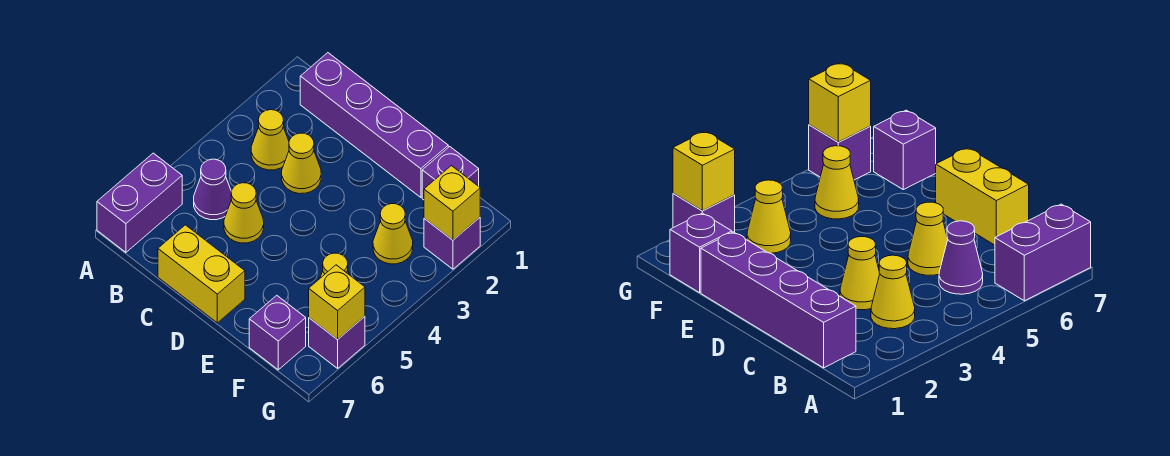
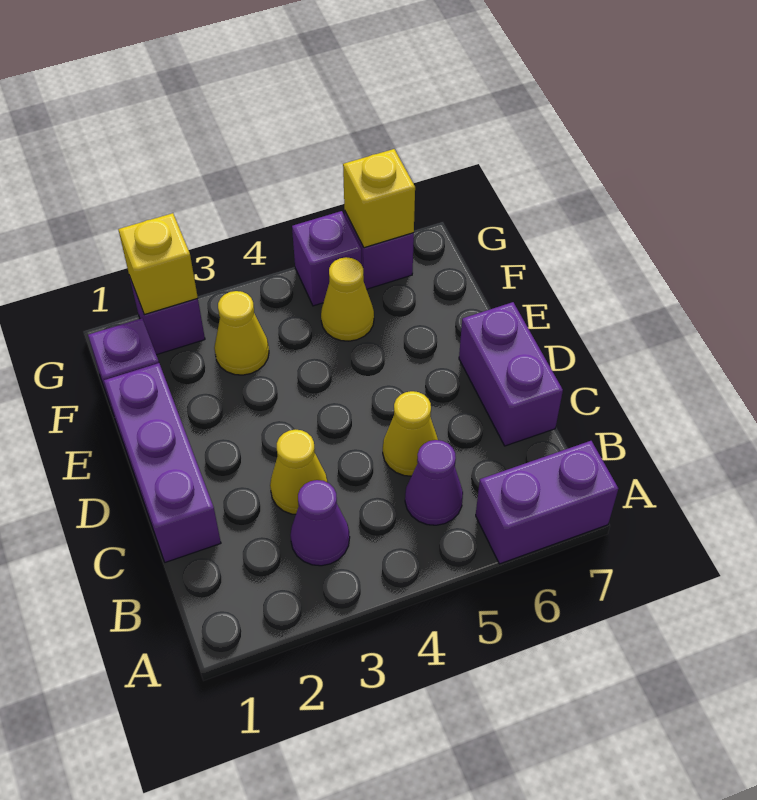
purple 1x4 brick [300,53,448,197] -> purple 1x3 brick [104,363,221,562]
yellow 1x1 cone [251,110,289,170] -> purple 1x1 cone [290,480,350,566]
yellow 1x2 brick [158,225,245,323] -> purple 1x2 brick [459,302,563,446]
purple 1x1 brick [249,295,306,370] -> purple 1x1 brick moved to [292,211,361,306]

